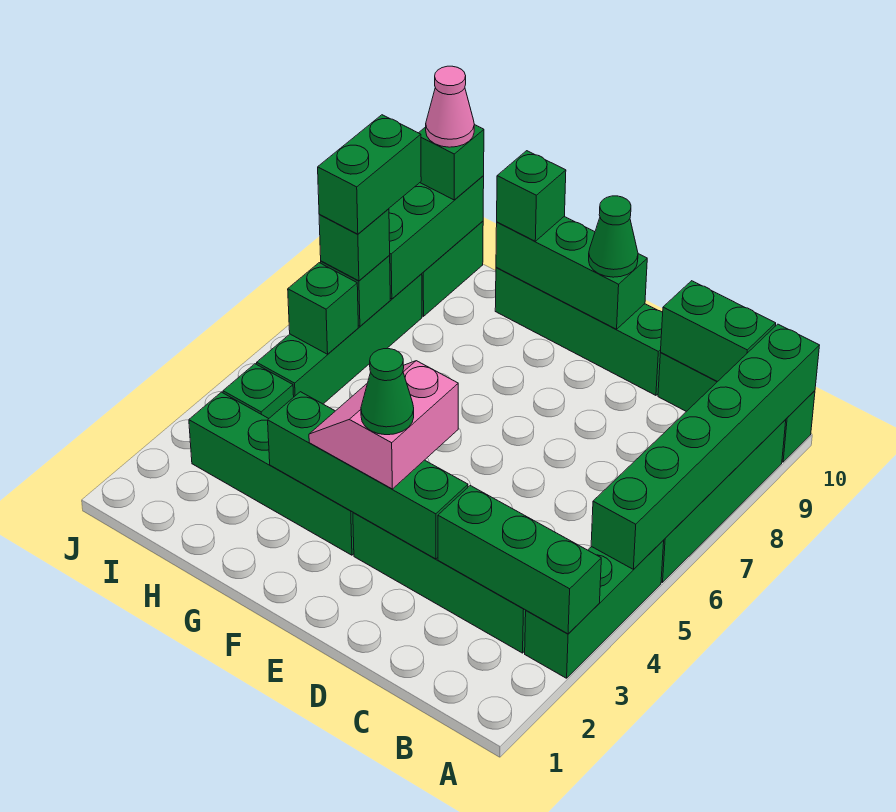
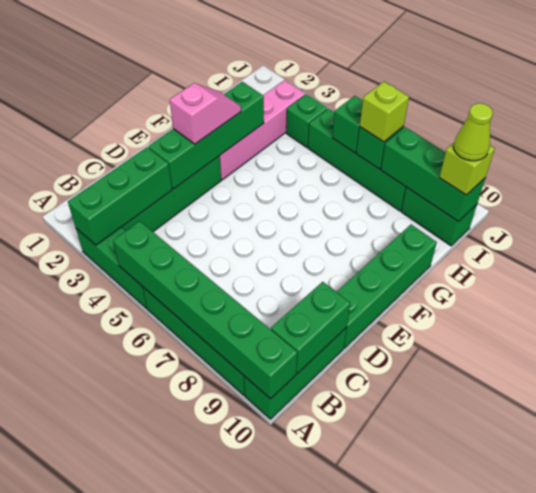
pink 2x2 slope [309,361,458,489] -> pink 1x2 slope [170,83,241,144]
green 1x1 cone [361,349,414,435] -> none
green 1x3 brick [496,217,647,329] -> none
green 1x1 cone [589,196,638,277] -> none
green 1x4 brick [189,392,354,555] -> pink 1x4 brick [220,80,305,180]
green 1x1 brick [497,151,566,241] -> none
green 1x1 brick [319,209,390,281] -> lime 1x1 brick [360,82,409,142]
green 1x2 brick [318,115,421,234] -> none
green 1x1 brick [419,125,484,200] -> lime 1x1 brick [439,143,495,195]
pink 1x1 cone [426,66,474,147] -> lime 1x1 cone [454,103,493,161]

